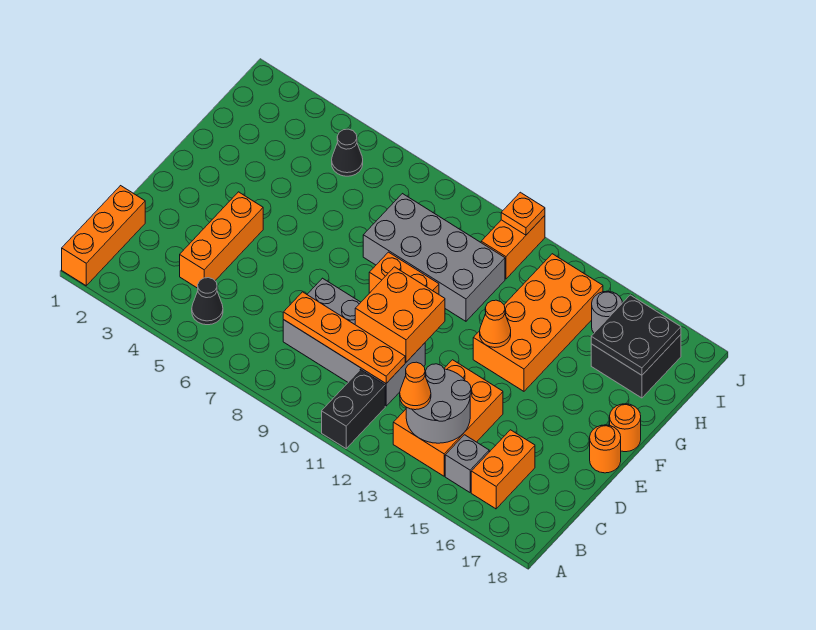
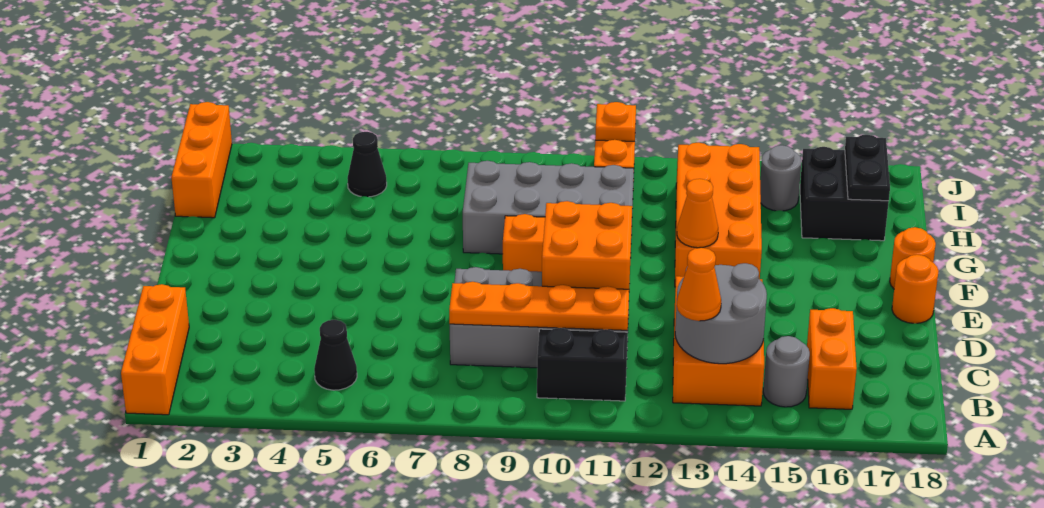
black 1x2 brick [322,370,385,448] -> black 1x2 brick turned to [537,328,628,401]
grey 1x1 brick [445,435,489,492] -> grey 1x1 round brick [763,336,810,407]
orange 1x3 brick [180,192,263,288] -> orange 1x3 brick moved to [171,102,232,218]
black 2x2 plate [591,295,681,375] -> black 1x2 plate [845,135,890,201]

